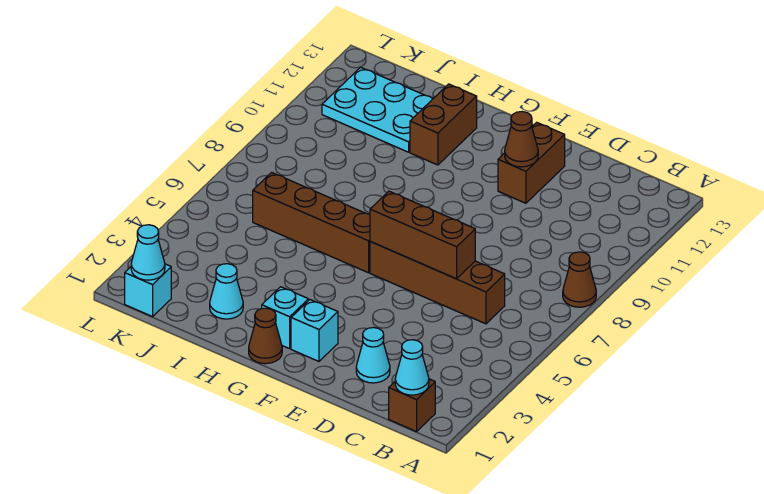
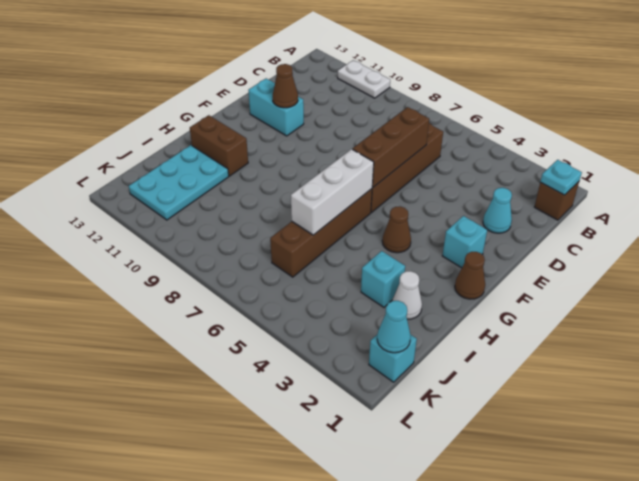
brown 1x1 cone [563,252,596,307] -> brown 1x1 cone moved to [382,206,411,253]
none -> white 1x2 plate [338,60,390,98]
cyan 1x1 cone [395,340,429,395] -> cyan 1x1 plate [540,160,582,195]
brown 1x2 brick [498,122,565,203] -> cyan 1x2 brick [248,79,304,136]
cyan 1x1 brick [262,287,308,349] -> cyan 1x1 brick moved to [361,251,405,307]
none -> white 1x3 brick [291,149,374,235]
cyan 1x1 cone [210,264,243,319] -> white 1x1 cone [392,271,422,319]

